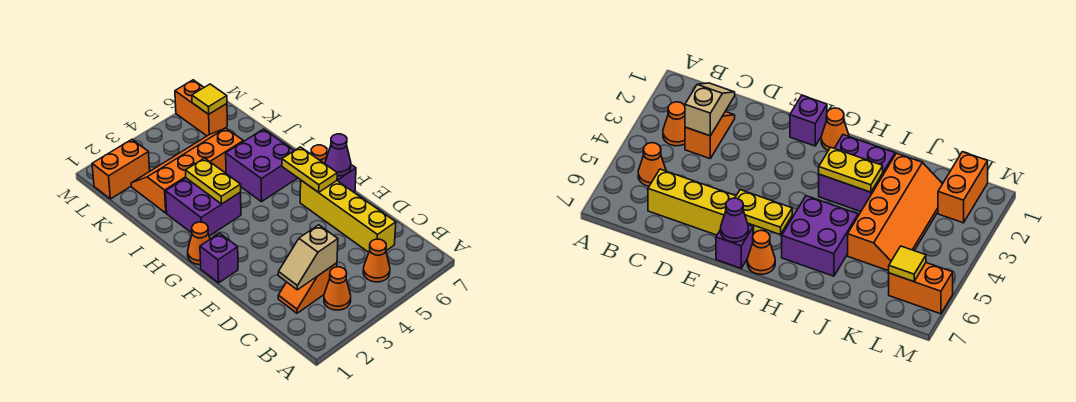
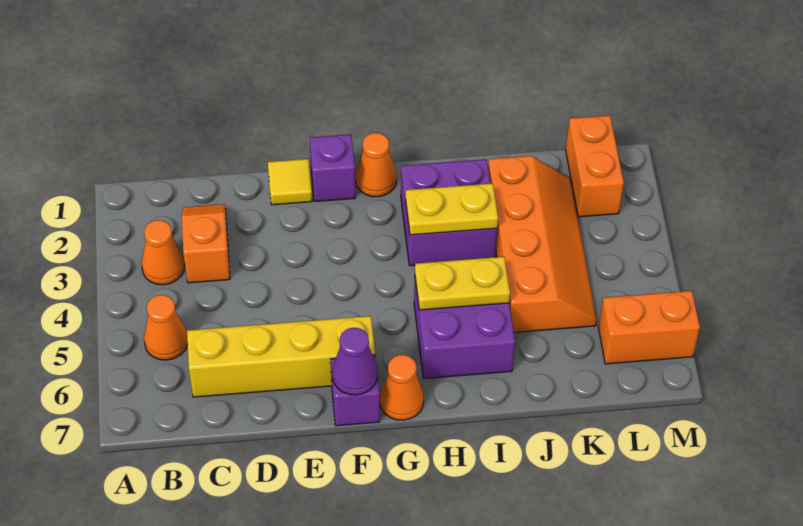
tan 1x2 slope [278,225,338,290] -> none
yellow 1x2 plate [282,147,337,192] -> yellow 1x2 plate moved to [415,257,510,310]
yellow 1x1 tile [192,84,227,114] -> yellow 1x1 tile moved to [268,159,312,205]

